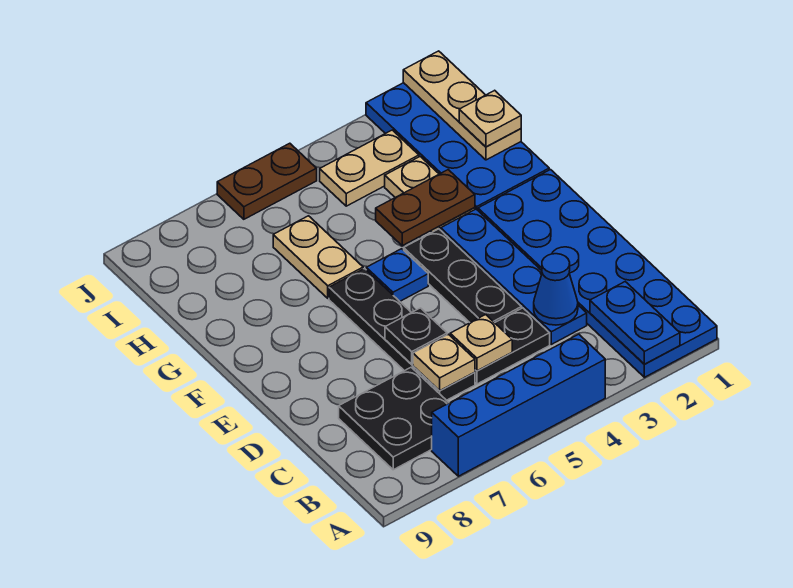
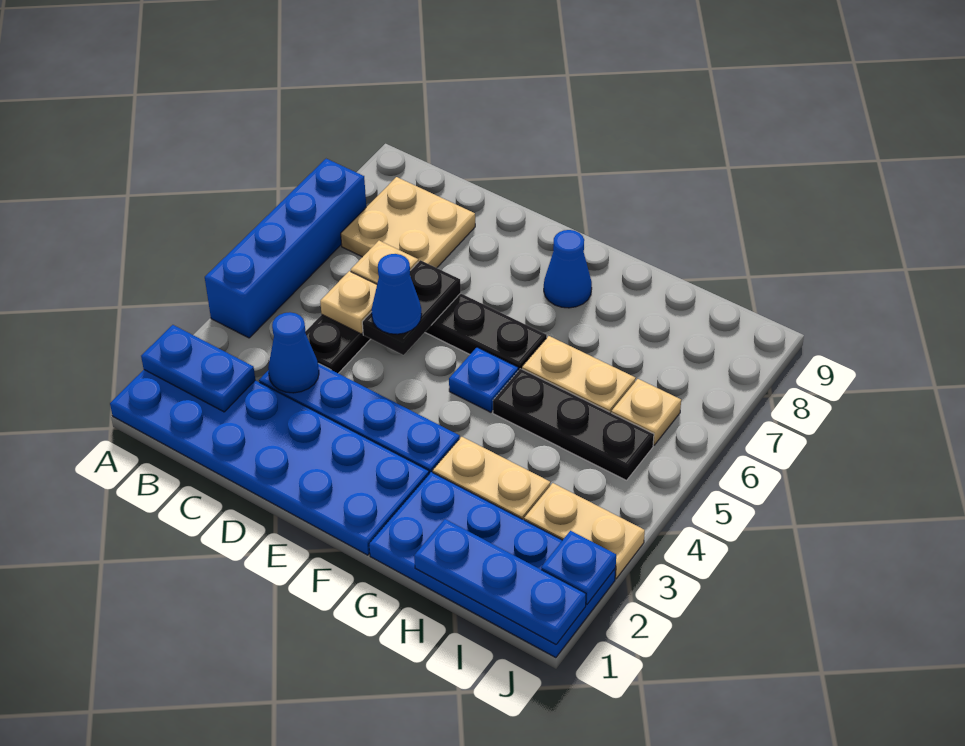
black 2x2 plate [339,367,449,470] -> tan 2x2 plate [341,177,475,268]
black 1x3 plate [404,229,522,323] -> black 1x3 plate moved to [493,369,654,480]
none -> blue 1x1 cone [372,254,422,334]
black 1x1 plate [385,308,447,364] -> black 1x2 plate [362,260,461,355]
none -> blue 1x1 cone [544,230,592,308]
brown 1x2 plate [376,170,475,246] -> none
tan 1x3 plate [403,51,521,160] -> blue 1x3 plate [414,519,586,645]
tan 1x1 plate [459,90,521,147] -> tan 1x1 plate moved to [611,379,681,445]
tan 1x2 plate [320,130,419,206] -> tan 1x2 plate turned to [524,483,645,579]
none -> blue 1x1 plate [541,531,616,604]
brown 1x2 plate [217,143,317,219] -> none

